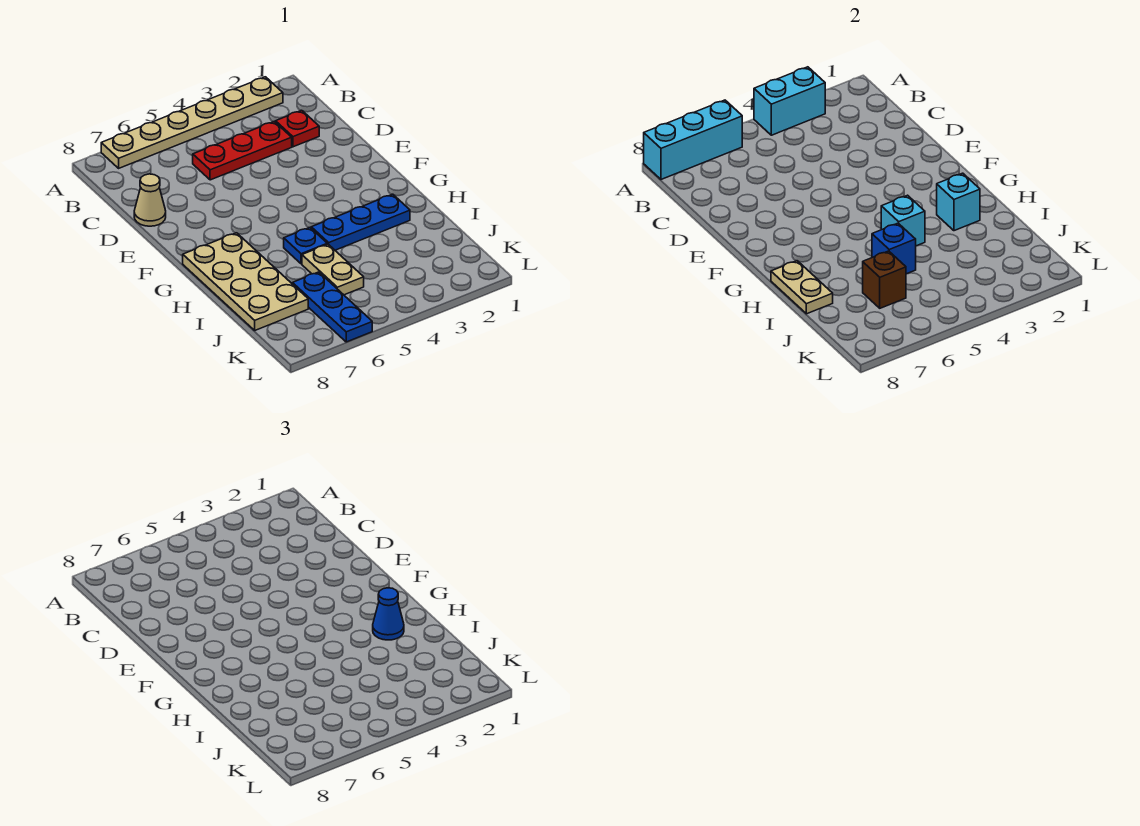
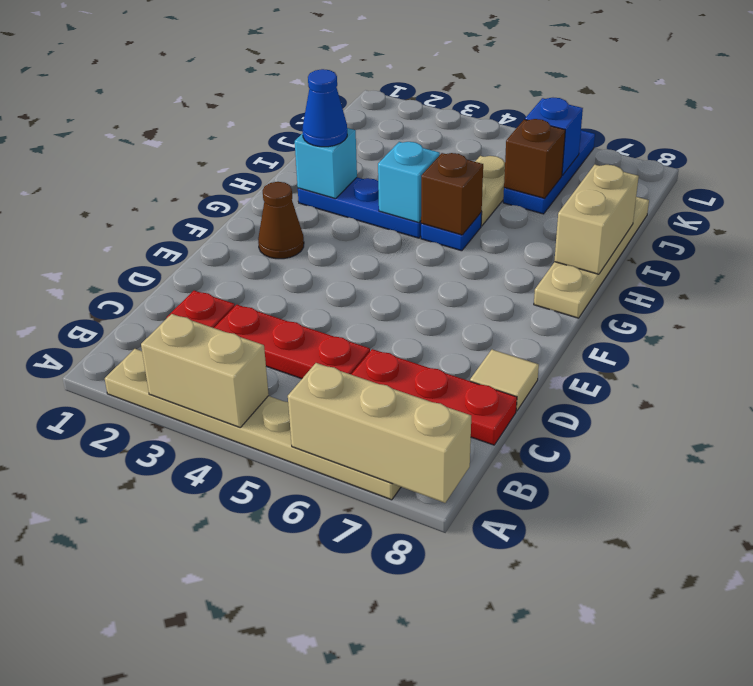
cyan 1x2 brick [754,67,825,135] -> tan 1x2 brick [141,314,269,427]
cyan 1x3 brick [644,100,742,179] -> tan 1x3 brick [288,363,471,503]
none -> red 1x3 plate [351,349,517,445]
tan 1x1 cone [134,174,166,226] -> tan 1x1 tile [470,350,539,411]
none -> brown 1x1 cone [258,182,304,259]
tan 2x4 plate [183,233,308,330] -> tan 1x4 plate [534,197,649,318]
none -> brown 1x1 brick [421,153,483,235]
tan 1x2 plate [771,261,833,314] -> tan 1x2 brick [554,165,639,274]
blue 1x1 brick [872,223,916,274] -> blue 1x1 brick moved to [525,98,583,175]

